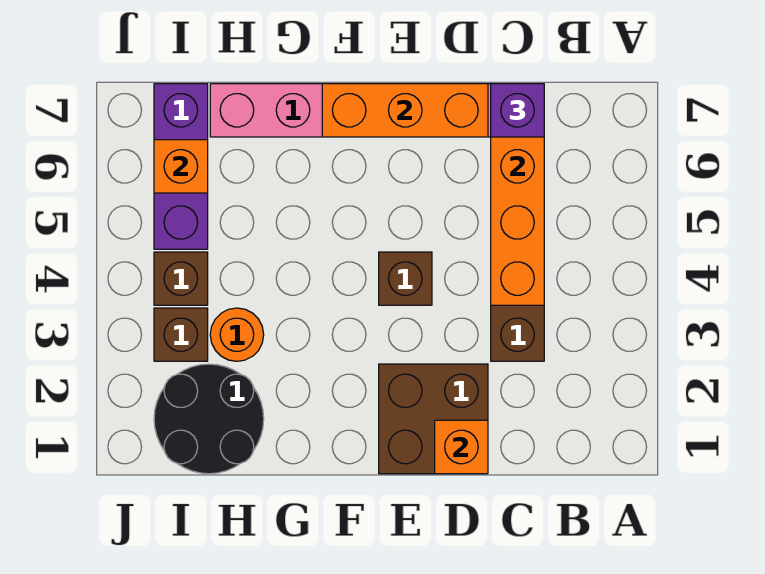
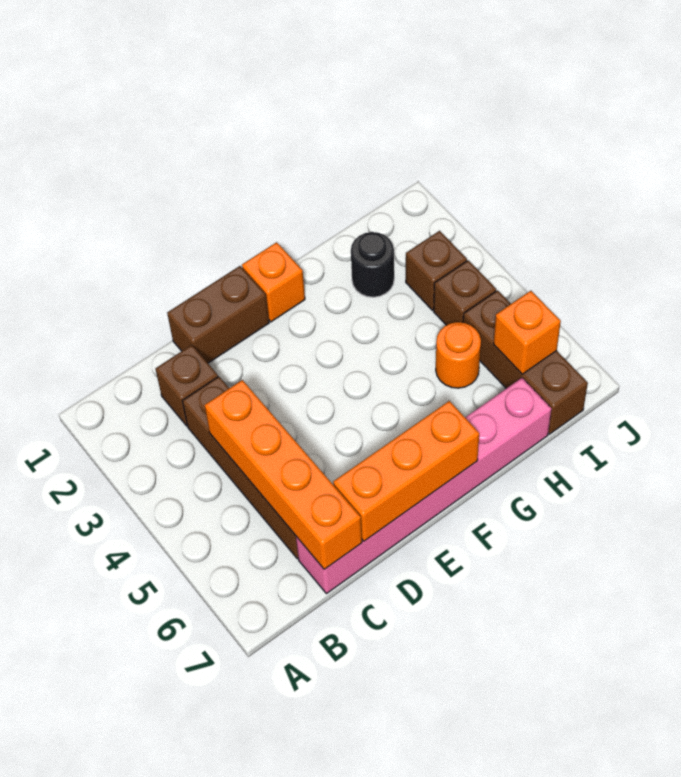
purple 1x1 brick [491,84,544,137] -> none
brown 2x2 brick [379,364,488,474] -> brown 1x2 brick [167,266,269,363]
orange 1x1 brick [435,420,488,474] -> orange 1x1 brick moved to [242,242,305,322]
brown 1x1 brick [379,252,432,305] -> brown 1x1 brick moved to [155,345,218,426]
black 2x2 round brick [154,364,264,474] -> black 1x1 round brick [351,232,394,297]
orange 1x1 round brick [210,308,264,361] -> orange 1x1 round brick moved to [436,322,481,388]
purple 1x3 brick [154,84,208,249] -> brown 1x3 brick [463,290,588,434]

